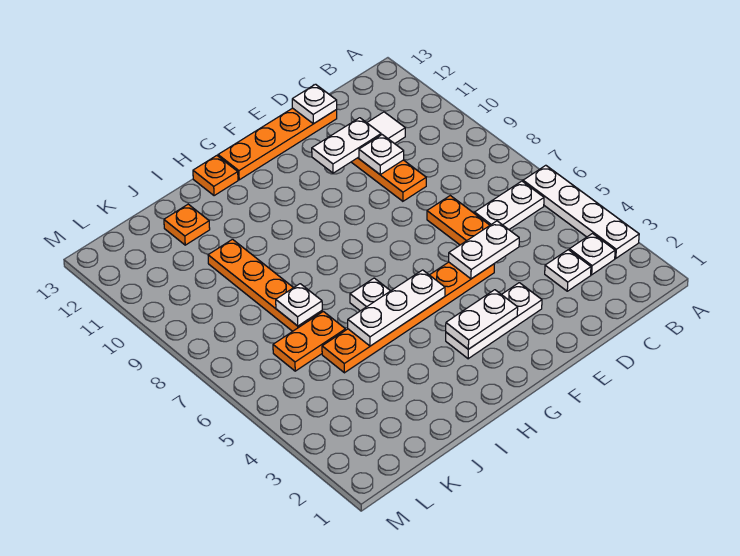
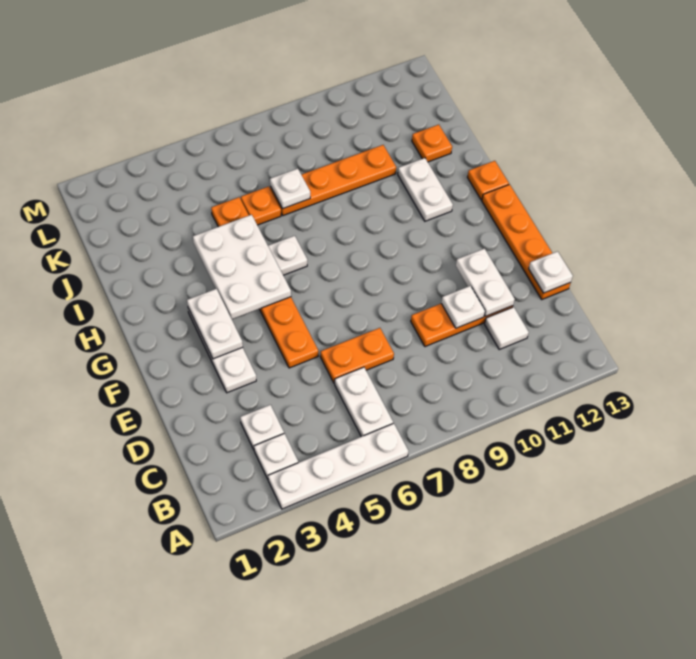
white 1x2 plate [449,221,519,279] -> white 1x2 plate moved to [398,158,453,221]
white 1x3 plate [348,270,445,346] -> white 2x3 plate [193,215,291,319]
orange 1x2 plate [273,311,345,371] -> orange 1x1 plate [241,186,281,225]

